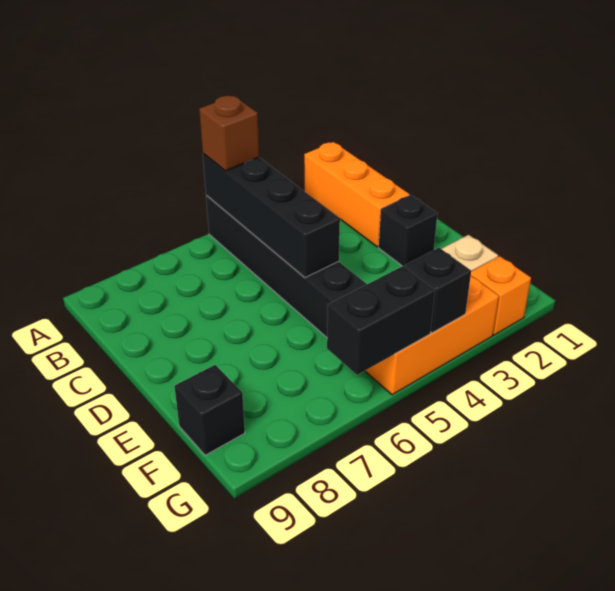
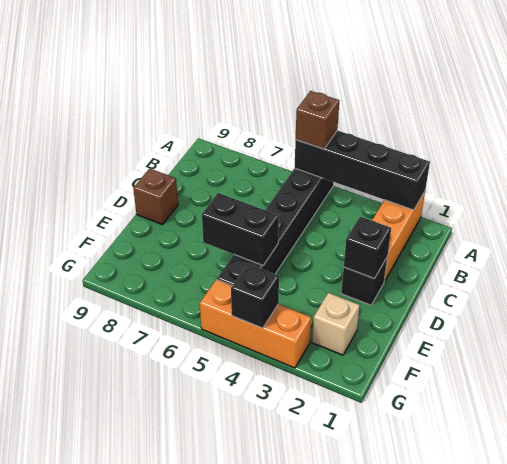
black 1x4 brick [203,154,340,278] -> black 1x4 brick turned to [294,131,430,210]
none -> brown 1x1 brick [133,169,178,225]
black 1x1 brick [174,365,245,455] -> black 1x1 brick moved to [344,217,391,279]
orange 1x1 brick [471,256,531,335] -> none
black 1x2 brick [327,266,435,375] -> black 1x2 brick moved to [202,193,279,265]

